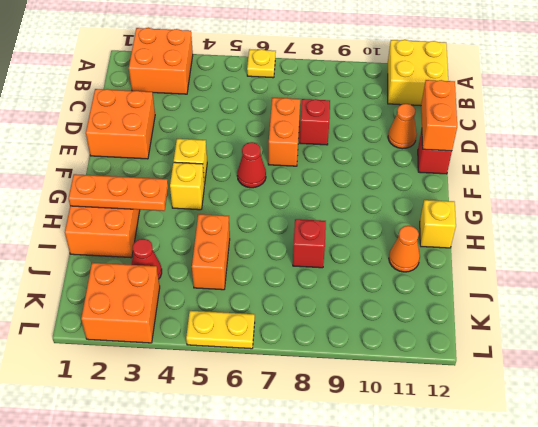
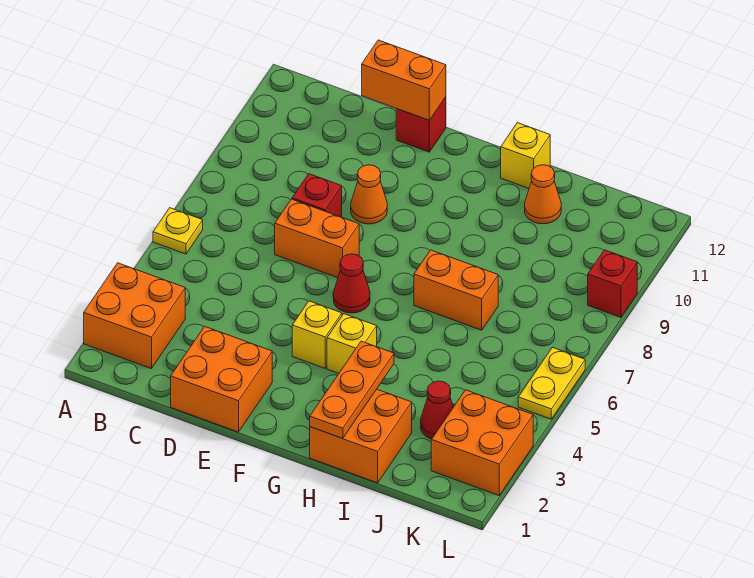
yellow 2x2 brick [388,40,448,106] -> none
orange 1x1 cone [388,104,417,149] -> orange 1x1 cone moved to [351,165,387,224]
orange 1x2 brick [192,214,230,290] -> orange 1x2 brick moved to [414,250,498,330]
red 1x1 brick [293,219,326,268] -> red 1x1 brick moved to [588,250,637,317]

